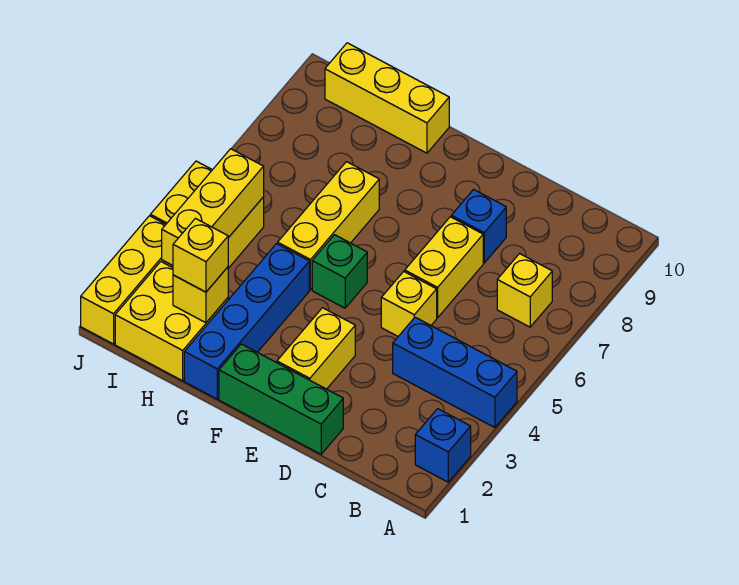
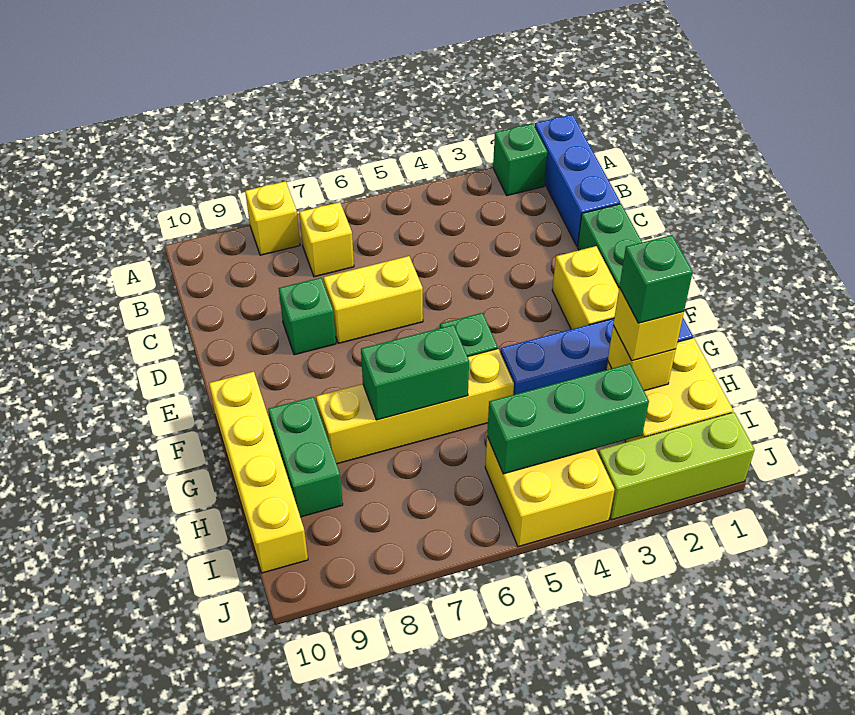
blue 1x1 brick [415,409,471,482] -> green 1x1 brick [493,124,547,196]
blue 1x3 brick [393,317,517,428] -> blue 1x3 brick moved to [535,114,620,247]
yellow 1x1 brick [381,272,437,336] -> yellow 1x1 brick moved to [245,181,300,255]
blue 1x1 brick [451,189,506,263] -> green 1x1 brick [279,278,336,355]
yellow 1x2 brick [277,308,355,389] -> yellow 1x2 brick turned to [552,246,619,329]
yellow 1x3 brick [278,162,379,290] -> yellow 1x4 brick [316,349,514,464]
none -> green 1x2 brick [361,325,469,420]
none -> green 1x2 brick [268,397,343,517]
yellow 1x3 brick [325,43,449,153] -> yellow 1x4 brick [209,372,308,573]
none -> green 1x1 brick [619,235,693,323]
yellow 1x3 brick [162,149,264,265] -> green 1x3 brick [487,364,649,474]
yellow 1x3 brick [81,216,173,344] -> lime 1x3 brick [598,412,755,520]

